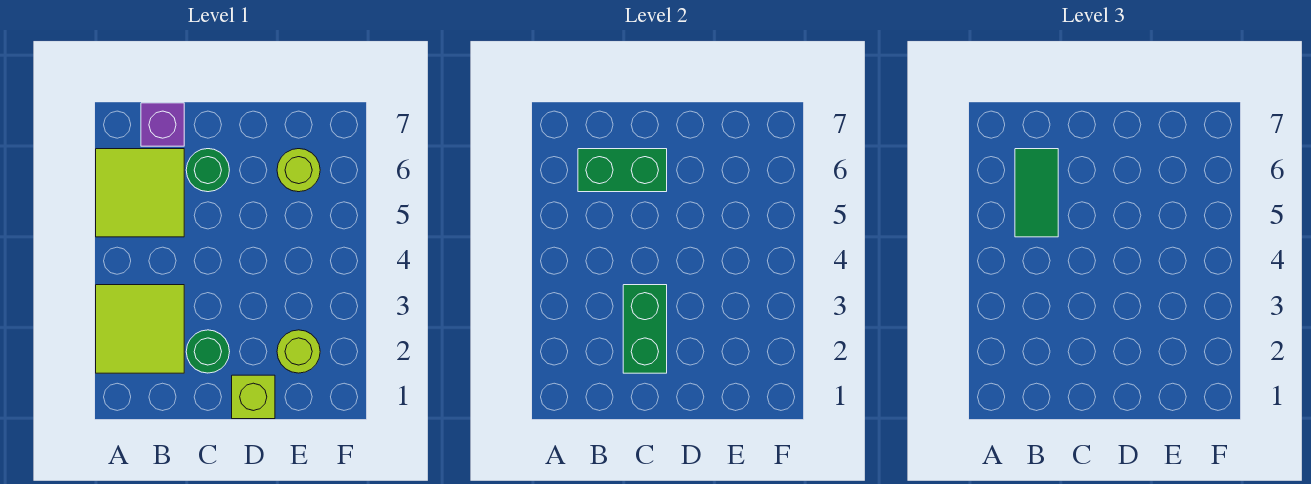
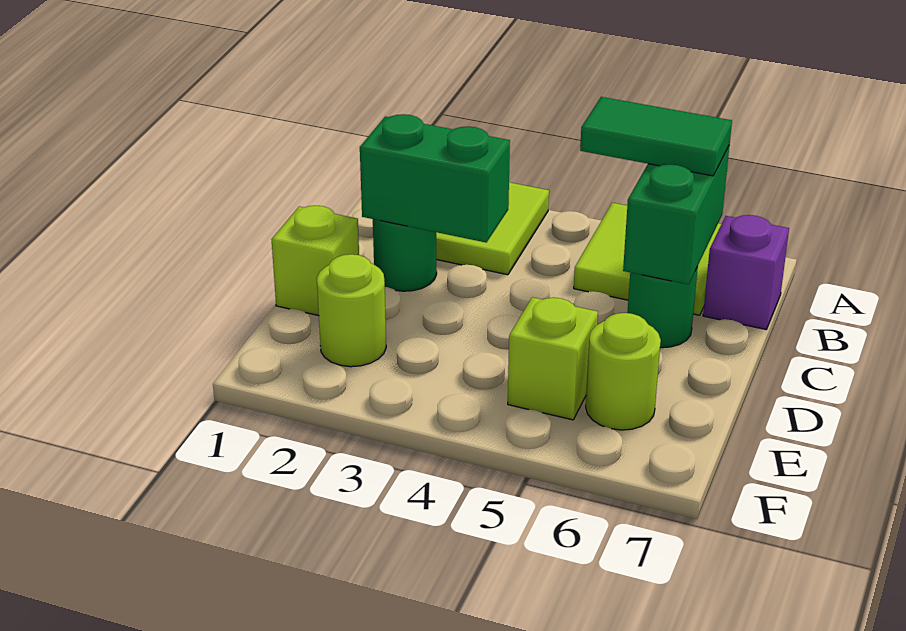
none -> lime 1x1 brick [508,297,598,420]

